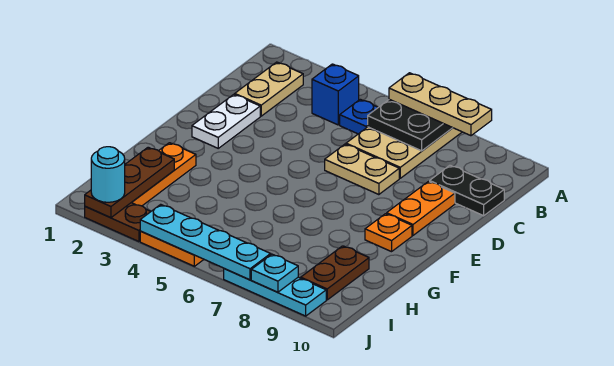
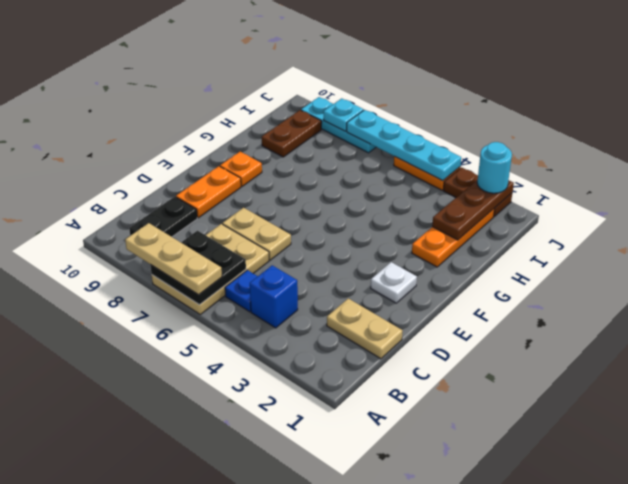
tan 1x2 plate [235,62,303,116] -> tan 1x2 plate turned to [327,298,402,359]
black 1x2 plate [430,165,504,216] -> black 1x2 plate turned to [129,197,197,237]
white 1x2 plate [192,94,260,148] -> white 1x1 plate [371,262,417,303]

